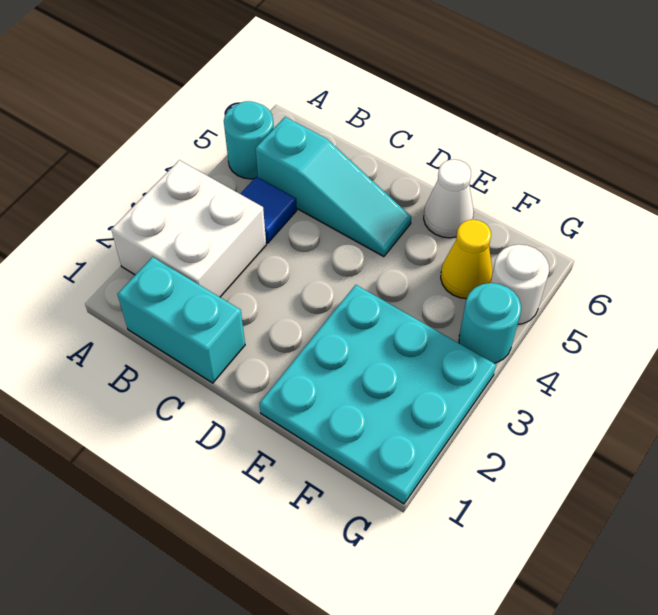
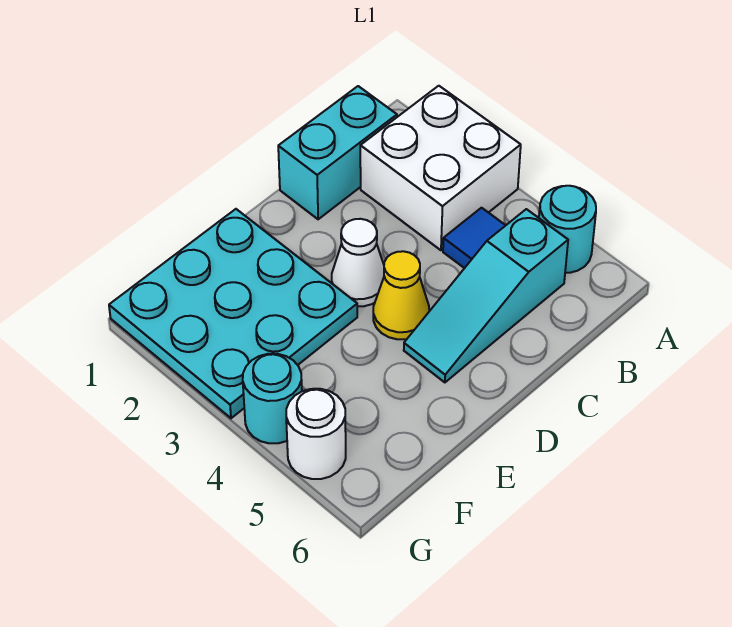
white 1x1 cone [424,159,474,238] -> white 1x1 cone moved to [332,219,384,306]
yellow 1x1 cone [441,220,493,299] -> yellow 1x1 cone moved to [373,251,429,339]

